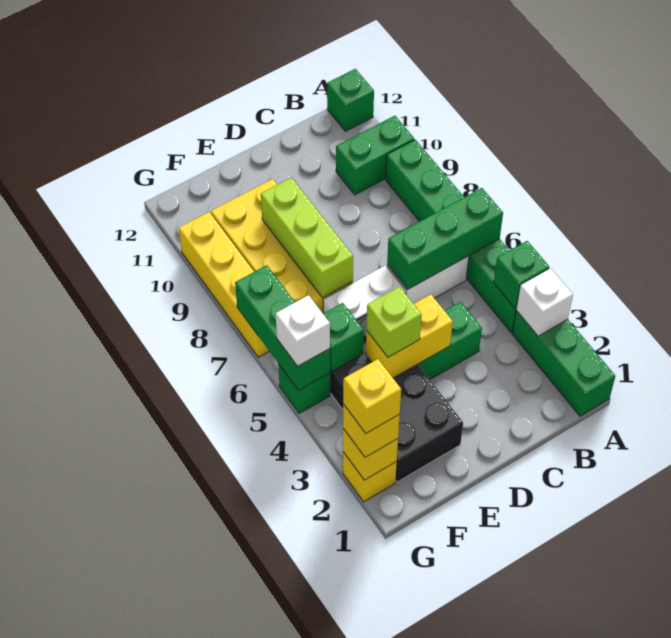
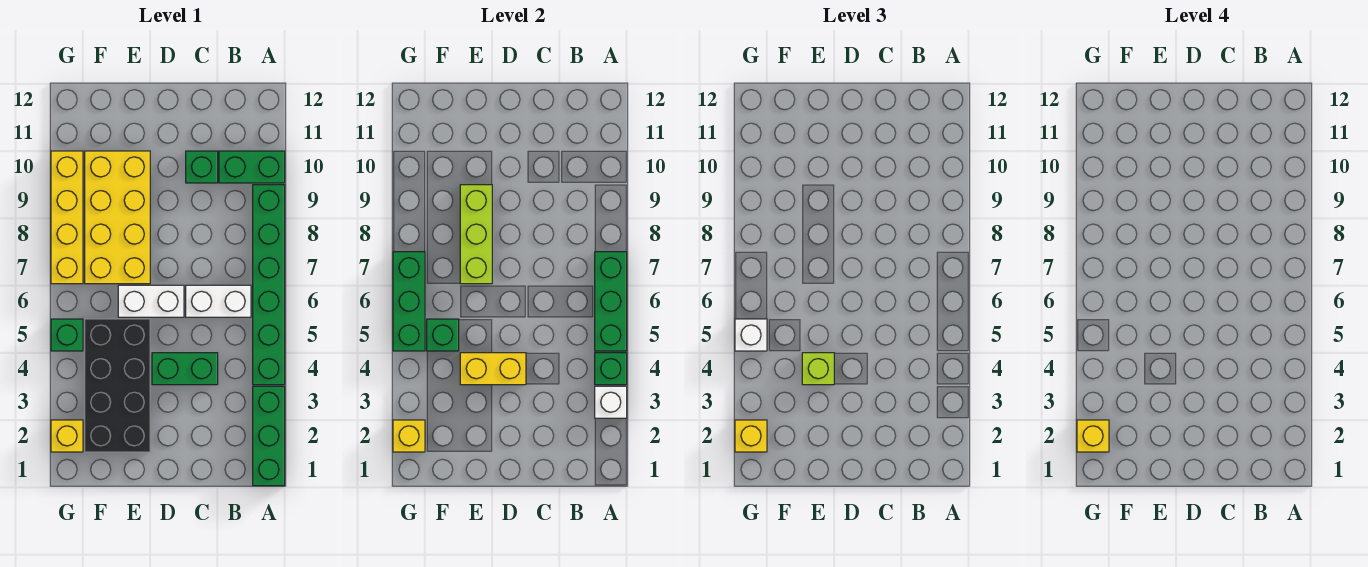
green 1x3 brick [387,188,503,289] -> green 1x3 brick turned to [595,252,627,351]
green 1x1 brick [327,69,374,131] -> green 1x1 brick moved to [186,151,218,183]

